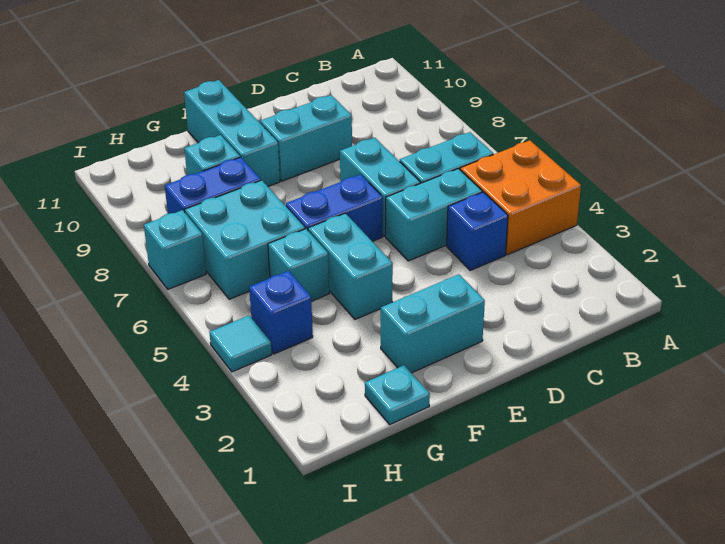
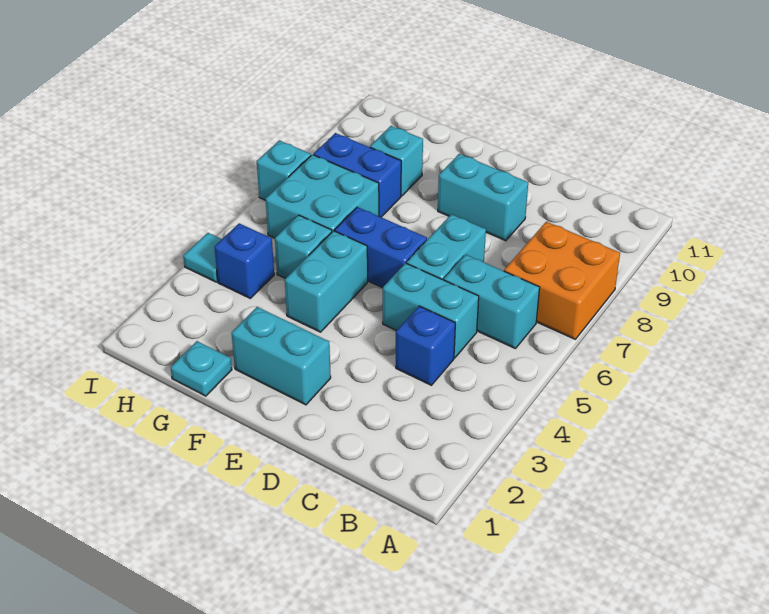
orange 2x2 brick [460,140,581,255] -> orange 2x2 brick moved to [504,222,620,339]
cyan 1x3 brick [184,80,280,187] -> none

